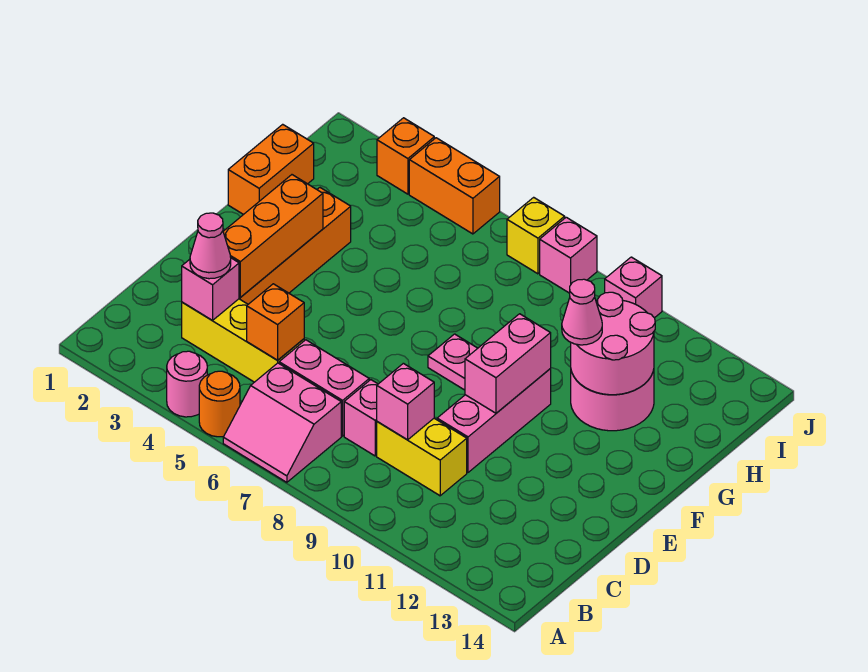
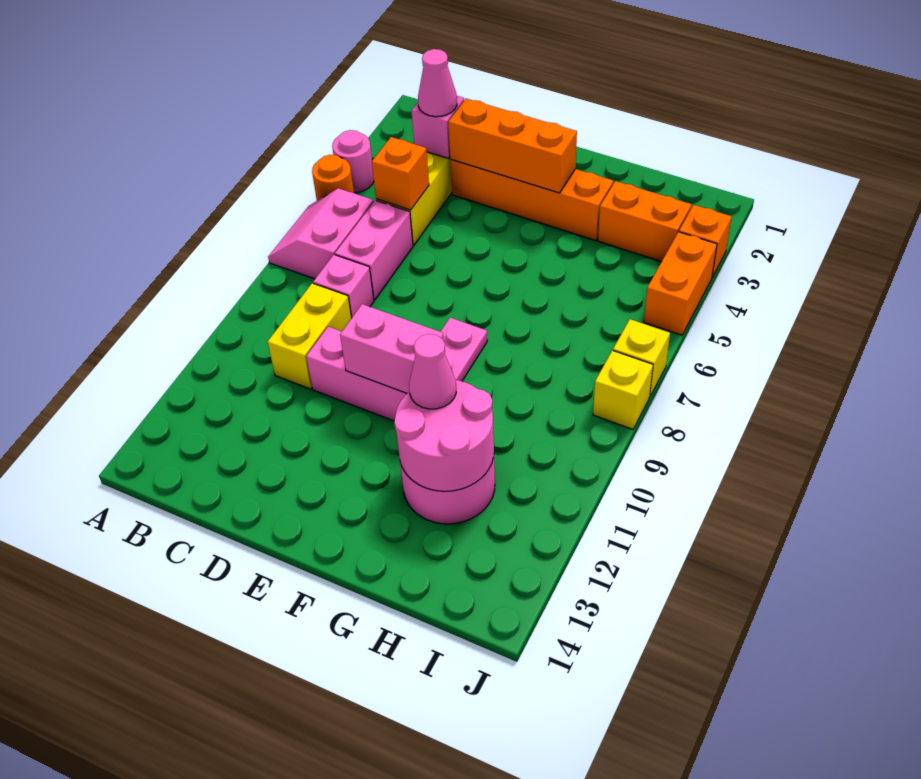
pink 1x1 brick [377,363,434,440] -> none
orange 1x2 brick [228,124,314,215] -> orange 1x2 brick moved to [598,181,691,262]
pink 1x1 brick [540,217,597,293] -> yellow 1x1 brick [593,351,653,429]
pink 1x1 brick [605,257,662,318] -> none

